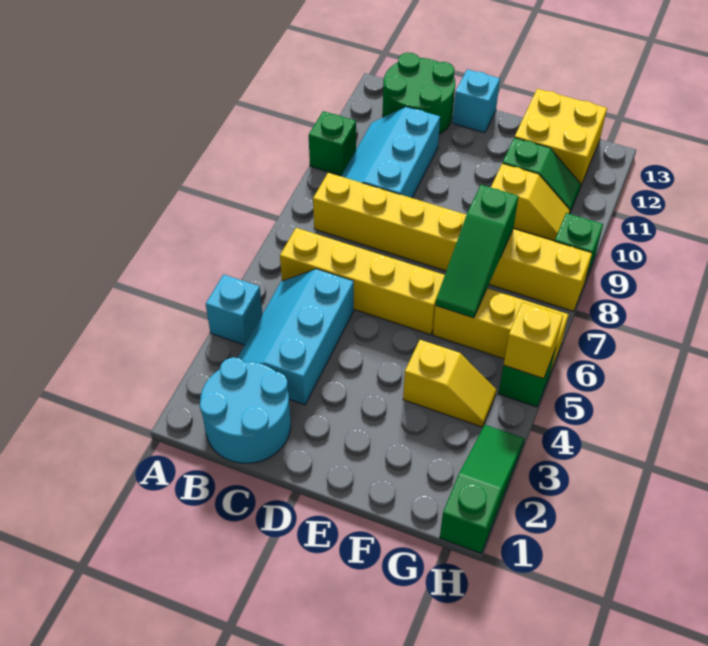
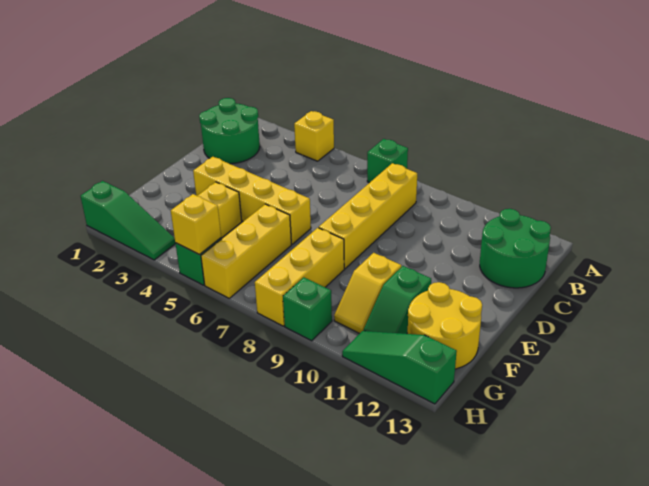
cyan 1x1 brick [206,274,262,345] -> yellow 1x1 brick [294,111,334,161]
green 1x1 brick [309,111,356,176] -> green 1x1 brick moved to [367,139,408,183]
cyan 2x2 round brick [200,357,291,463] -> green 2x2 round brick [199,98,260,164]
cyan 2x3 slope [238,269,354,405] -> none
yellow 1x4 brick [280,228,445,335] -> yellow 1x4 brick turned to [193,157,311,244]
cyan 2x3 slope [341,107,440,198] -> none
cyan 1x1 brick [453,69,500,133] -> none
green 1x3 slope [436,185,519,318] -> green 1x3 slope moved to [342,331,457,404]
yellow 2x2 brick [515,89,607,187] -> yellow 2x2 round brick [408,282,482,369]

